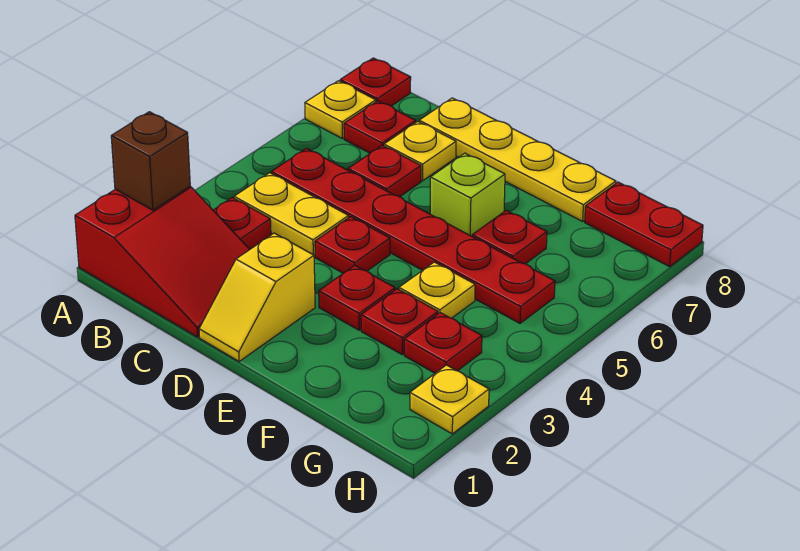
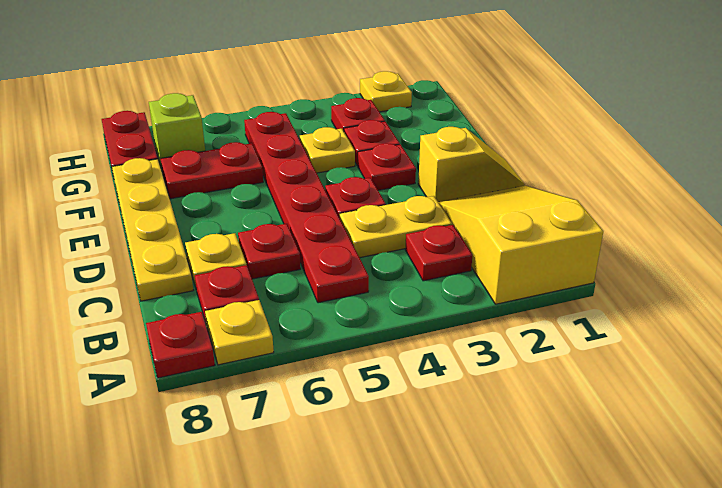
red 2x3 slope [75,187,250,337] -> yellow 2x3 slope [439,186,603,304]
brown 1x1 brick [111,112,190,210] -> none
yellow 1x2 plate [234,173,349,256] -> yellow 1x2 plate turned to [340,196,452,258]
lime 1x1 brick [430,153,505,236] -> lime 1x1 brick moved to [149,93,205,170]
red 1x1 plate [472,210,547,264] -> red 1x2 plate [160,142,263,199]

